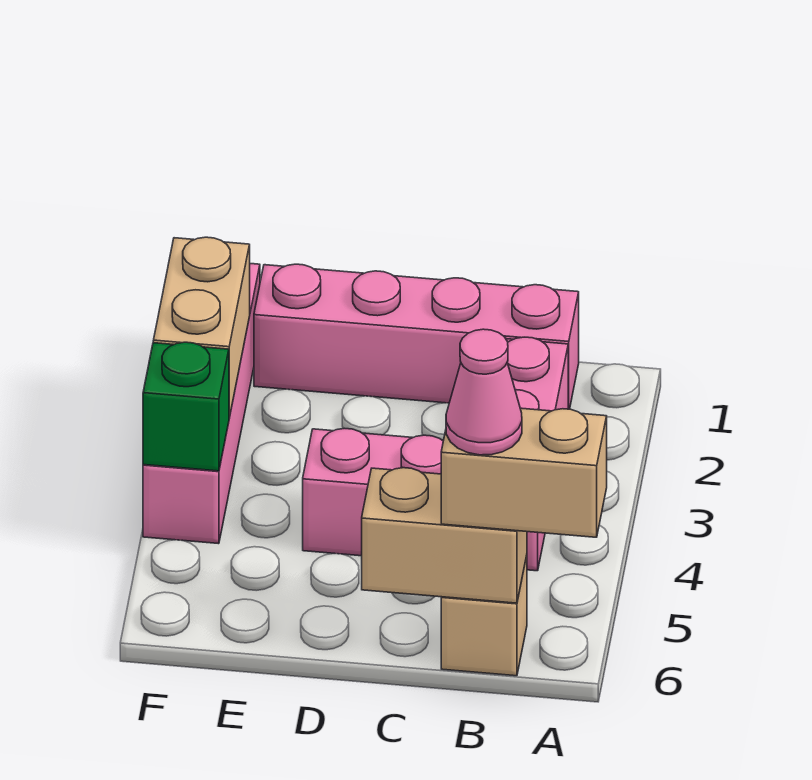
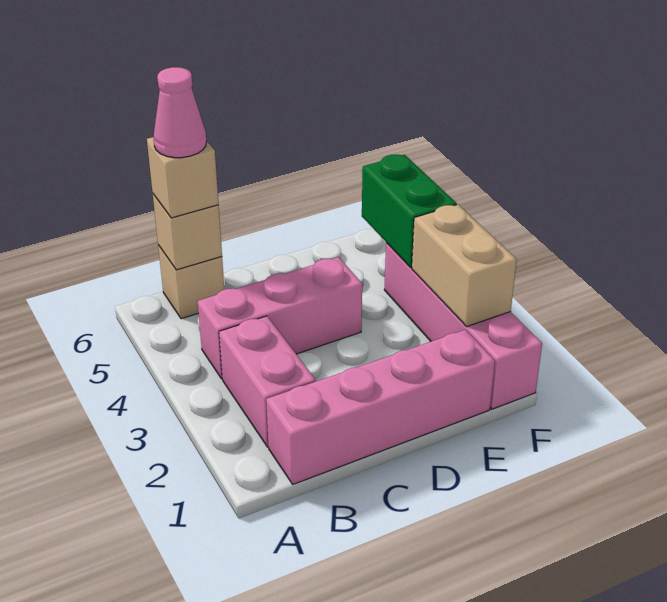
tan 1x2 brick [441,408,607,537] -> tan 1x1 brick [147,137,219,218]
tan 1x2 brick [362,468,527,603] -> tan 1x1 brick [153,194,222,270]
green 1x1 brick [143,342,229,471] -> green 1x2 brick [362,154,457,267]

